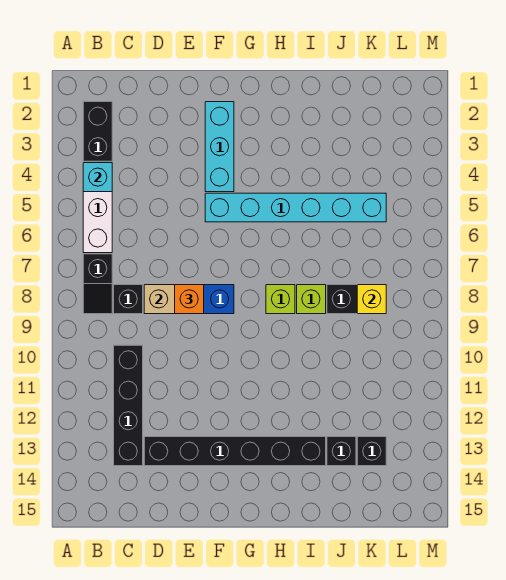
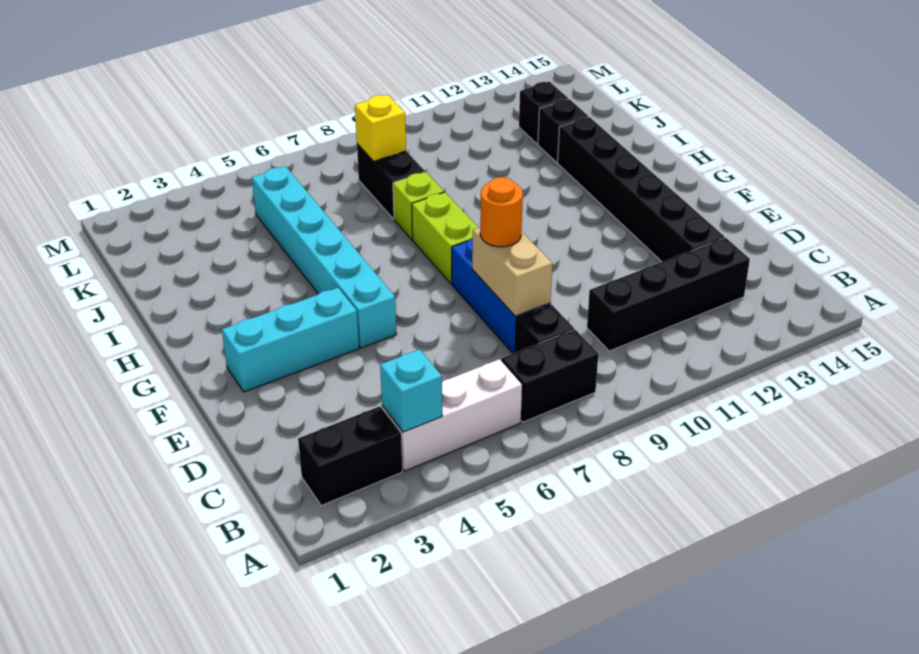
black 1x2 slope [83,254,112,314] -> black 1x2 brick [501,330,598,422]
orange 1x1 brick [175,285,204,314] -> orange 1x1 round brick [480,177,523,247]
lime 1x1 brick [266,285,295,314] -> lime 1x2 brick [412,192,479,283]

